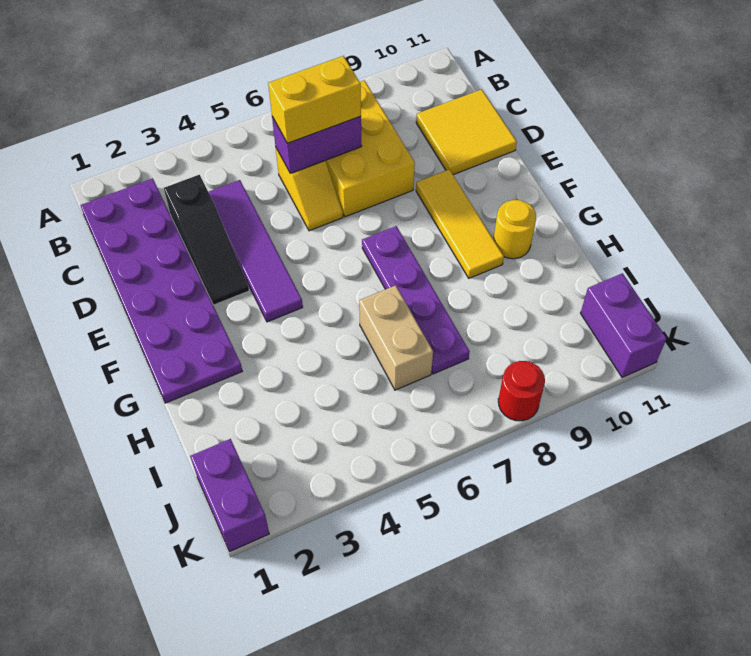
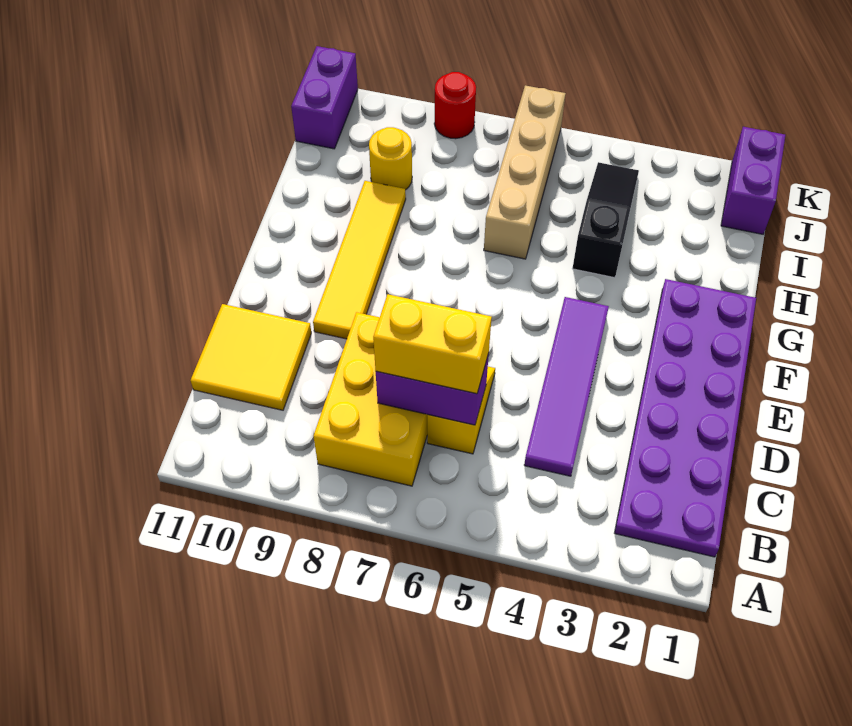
black 1x3 slope [164,175,249,305] -> black 1x3 slope moved to [572,162,639,278]
yellow 1x3 tile [416,169,504,278] -> yellow 1x4 tile [313,181,406,339]
purple 1x4 plate [362,226,470,374] -> none
yellow 1x1 round brick [493,200,536,259] -> yellow 1x1 round brick moved to [369,127,412,190]
tan 1x2 brick [359,285,433,390] -> tan 1x4 brick [484,85,566,259]

